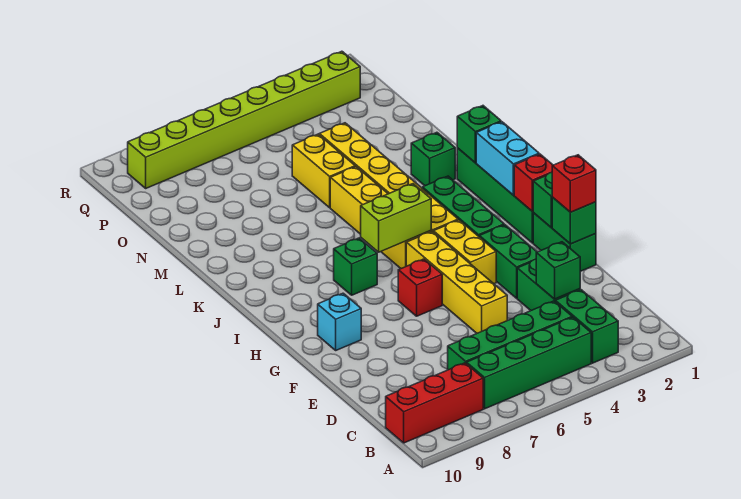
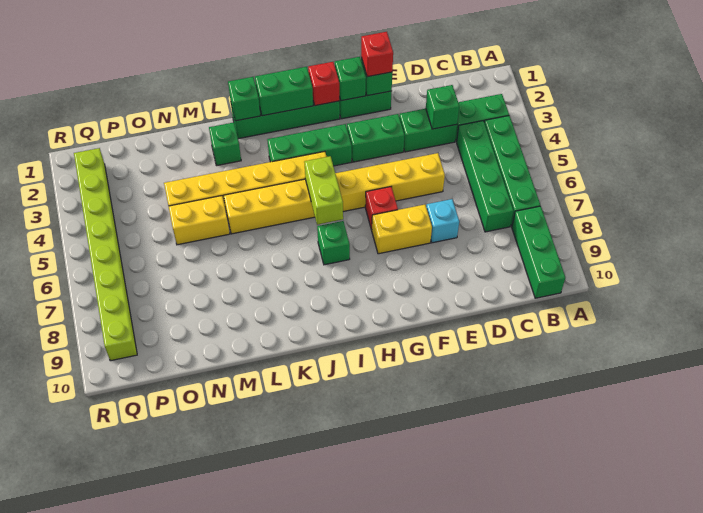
red 1x3 brick [386,363,483,443] -> green 1x3 brick [512,206,565,298]
yellow 1x2 brick [433,220,496,284] -> yellow 1x2 brick moved to [372,205,432,254]
cyan 1x1 brick [318,293,361,350] -> cyan 1x1 brick moved to [426,199,459,243]
cyan 1x2 brick [476,122,539,195] -> green 1x2 brick [255,67,313,116]

